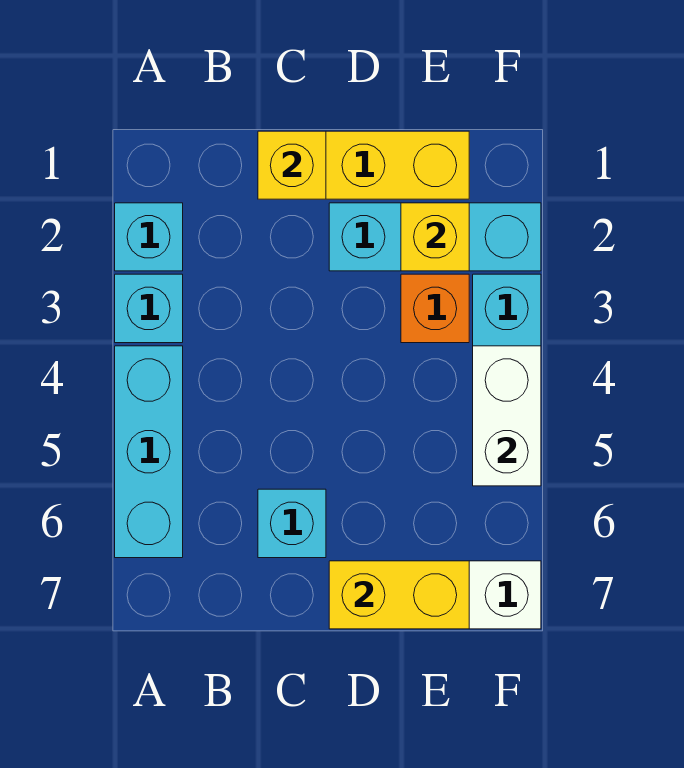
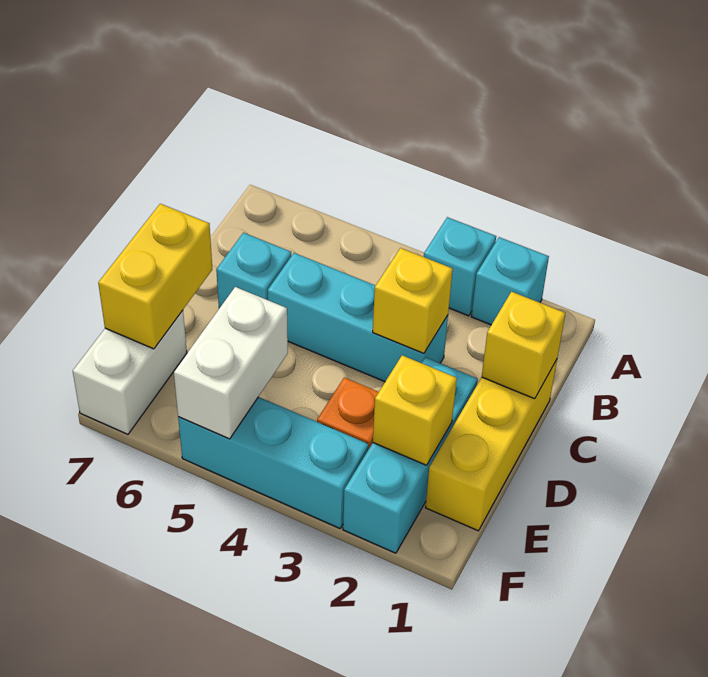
cyan 1x3 brick [115,346,183,558] -> cyan 1x3 brick moved to [268,253,448,382]
none -> yellow 1x1 brick [373,248,453,353]
white 1x2 brick [473,346,541,486] -> white 1x2 brick turned to [174,287,288,439]

